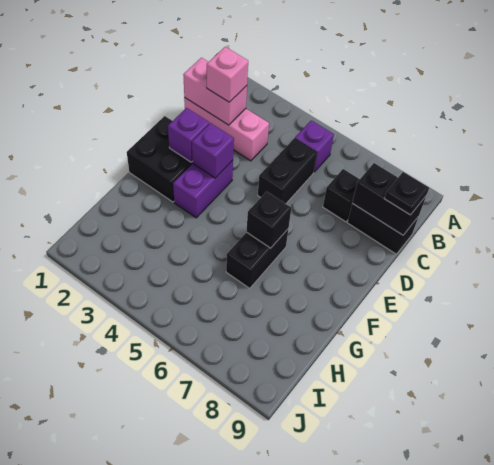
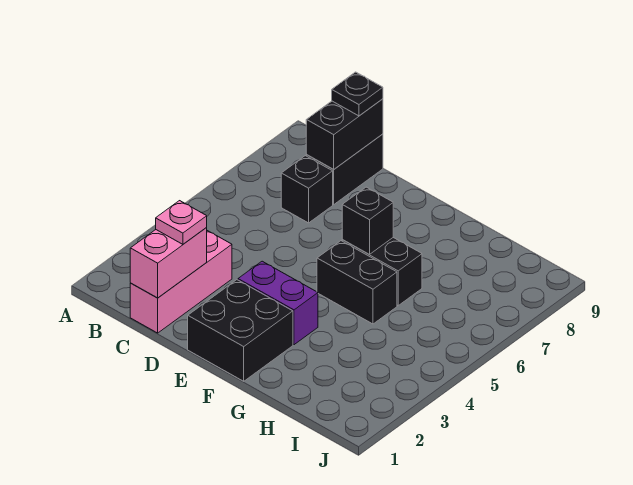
purple 1x1 brick [295,120,334,172] -> none
pink 1x1 brick [207,47,248,102] -> pink 1x1 plate [156,201,207,244]
black 1x2 brick [258,138,317,204] -> black 1x2 brick moved to [317,241,397,324]
purple 1x1 brick [168,108,209,162] -> none
purple 1x1 brick [192,123,234,178] -> none

